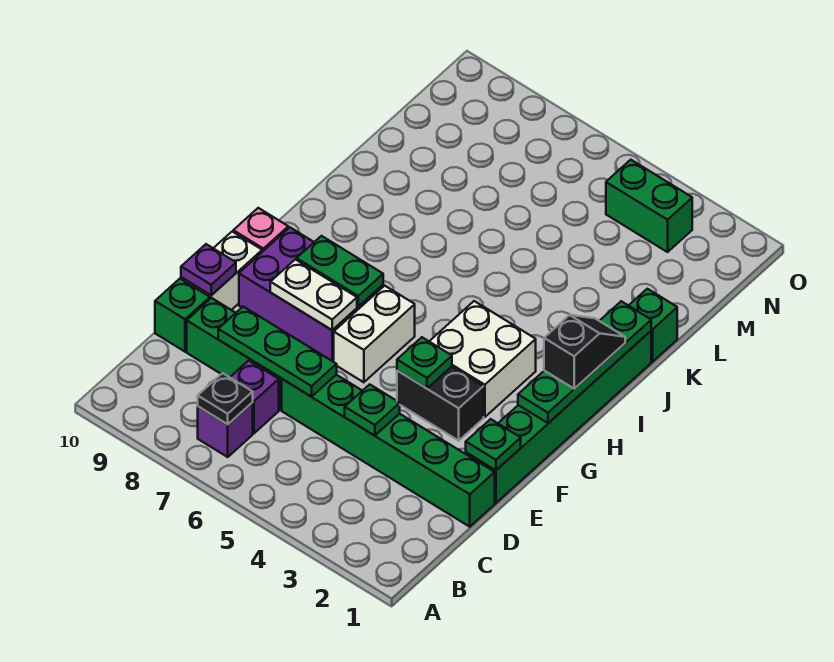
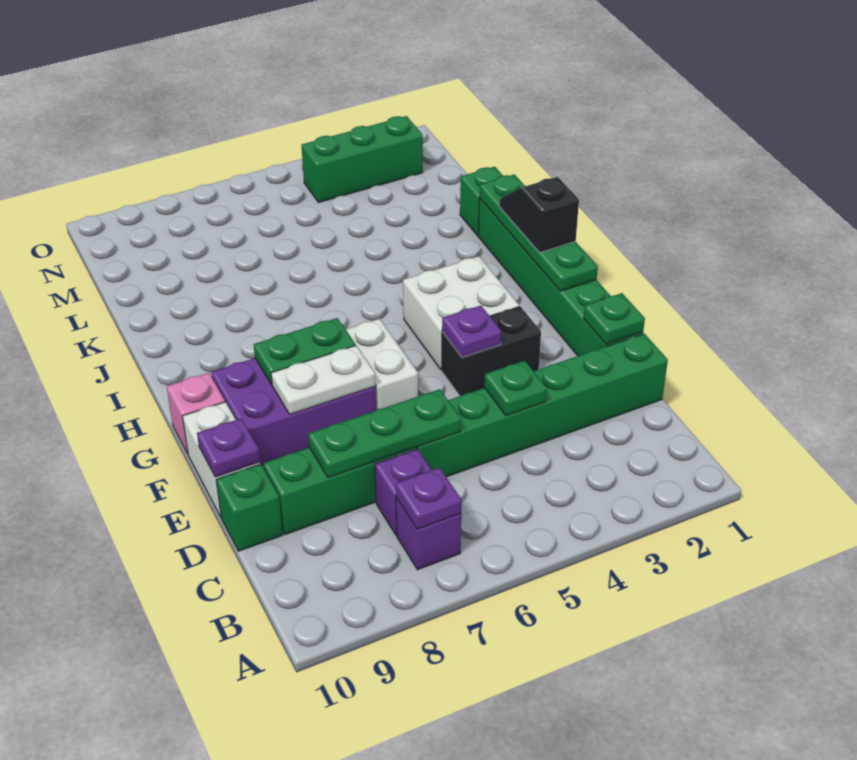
black 1x1 plate [198,373,253,424] -> purple 1x1 plate [396,468,462,529]
green 1x1 plate [397,337,452,388] -> purple 1x1 plate [442,306,501,357]
green 1x2 brick [606,160,692,252] -> green 1x3 brick [301,116,423,203]

